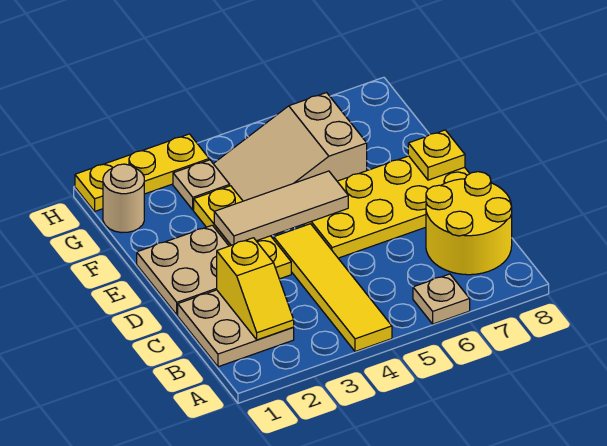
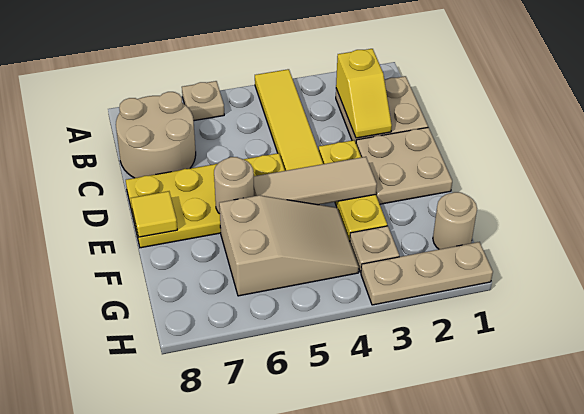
yellow 1x2 slope [217,238,294,340] -> yellow 1x2 slope turned to [336,49,392,138]
yellow 2x2 round brick [426,172,512,275] -> tan 2x2 round brick [116,92,196,178]
none -> tan 1x1 round brick [214,157,254,214]
yellow 1x1 plate [408,130,465,180] -> yellow 1x1 tile [131,191,177,237]
yellow 1x3 plate [75,134,209,211] -> tan 1x3 plate [361,242,493,305]

